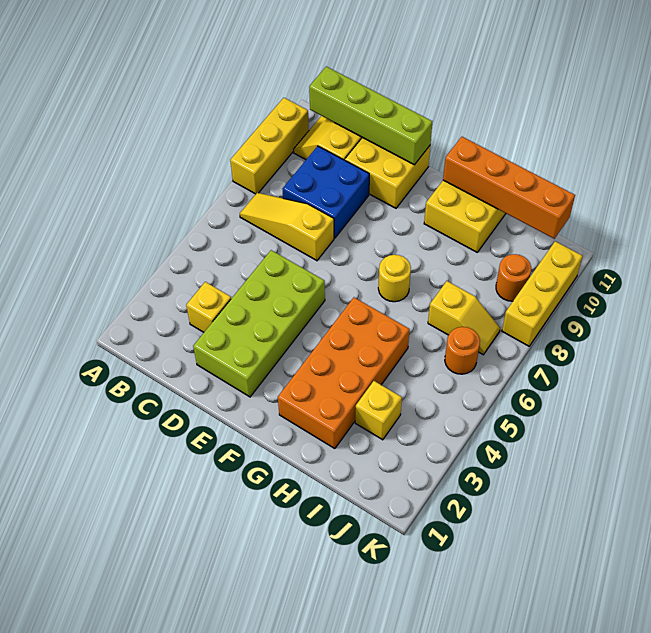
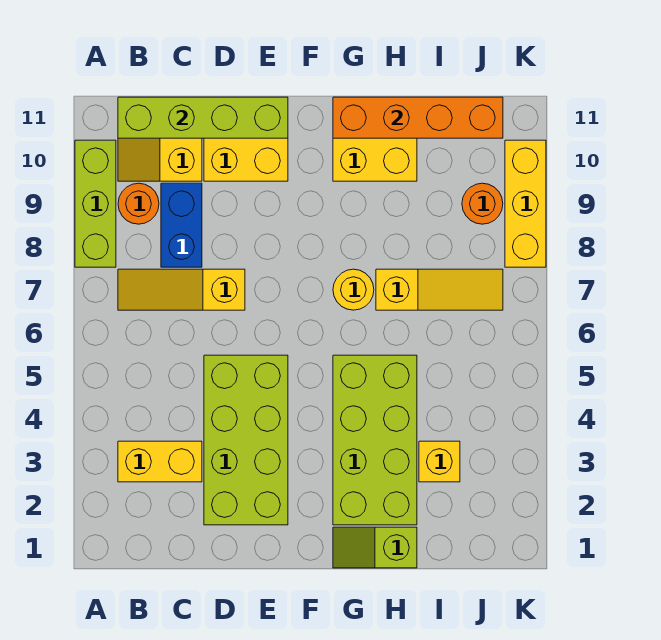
yellow 1x3 brick [230,98,309,194] -> lime 1x3 brick [75,140,116,267]
yellow 1x1 brick [186,282,231,332] -> yellow 1x2 brick [118,441,202,482]
blue 2x2 brick [283,146,369,238] -> blue 1x2 brick [161,183,202,267]
none -> lime 1x2 slope [333,527,417,568]
orange 2x4 brick [278,298,410,449] -> lime 2x4 brick [333,355,417,525]
yellow 1x2 slope [428,281,500,355] -> yellow 1x3 slope [376,269,503,310]
orange 1x1 round brick [445,327,480,374] -> orange 1x1 round brick moved to [118,183,159,224]

